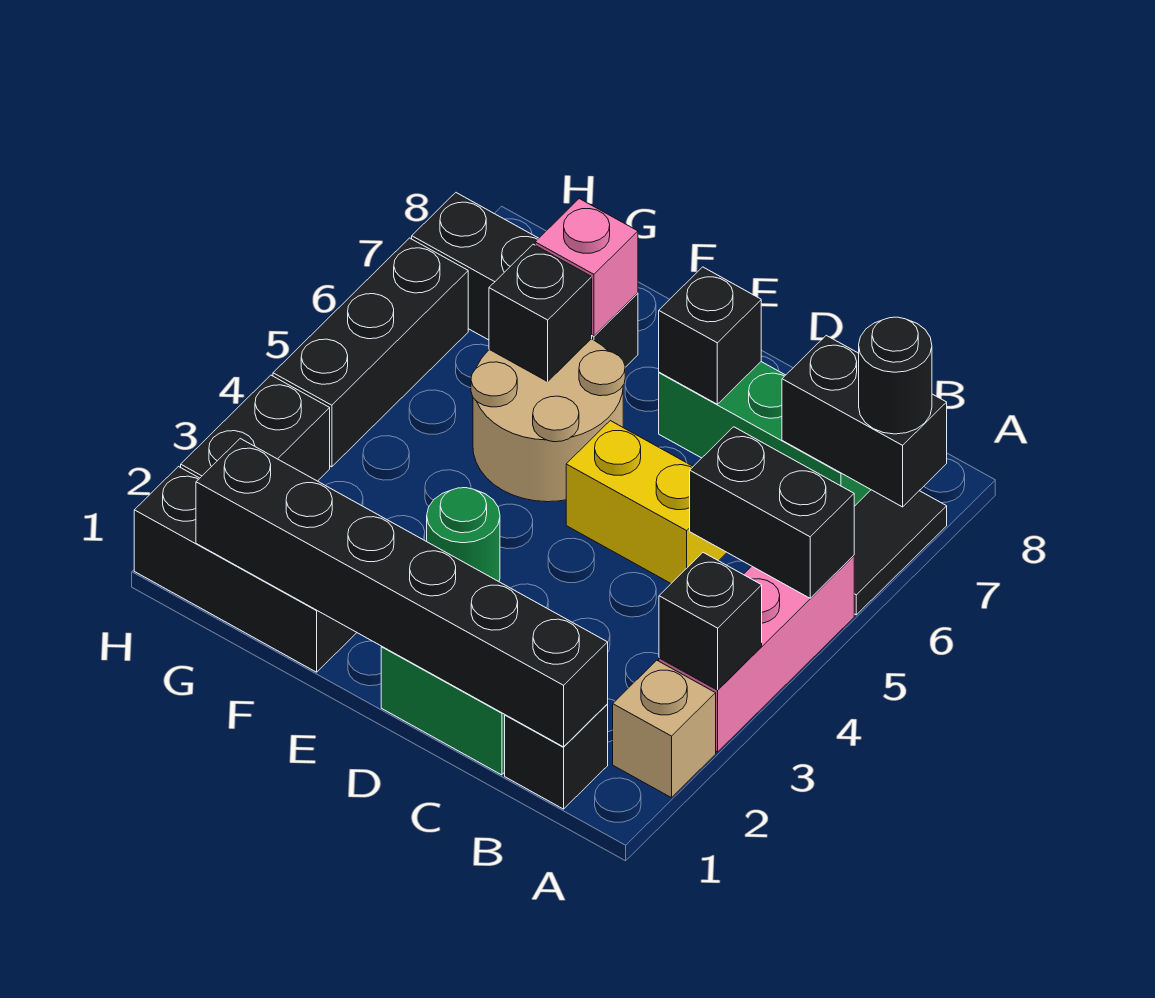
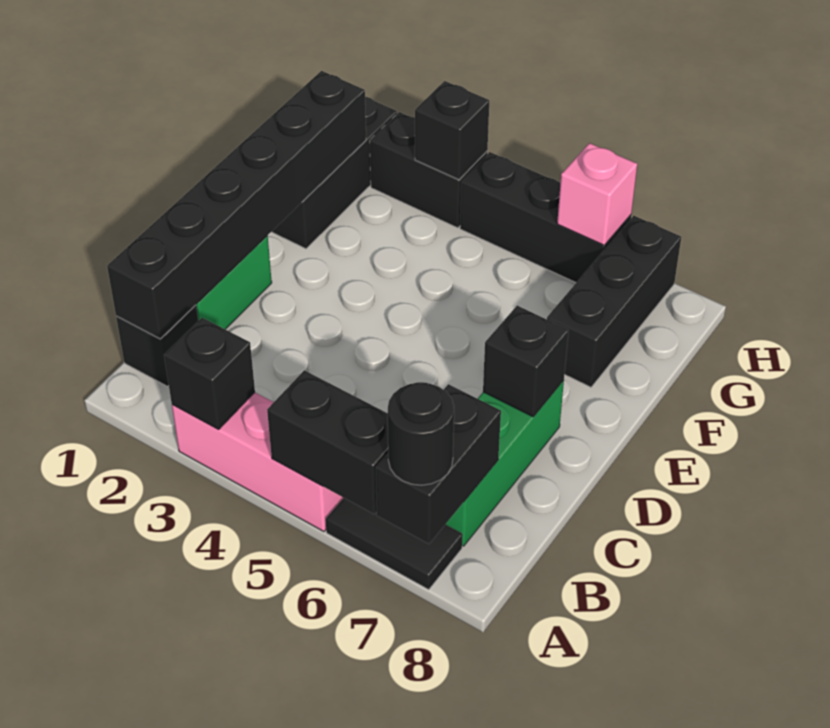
tan 1x1 brick [613,660,716,798] -> none
black 1x2 brick [690,427,854,598] -> black 1x2 brick turned to [267,370,388,514]
yellow 1x2 brick [566,421,727,583] -> none
green 1x1 round brick [427,488,500,582] -> none
tan 2x2 round brick [471,339,625,502] -> none
black 1x1 brick [489,244,592,381] -> black 1x1 brick moved to [415,81,489,180]
pink 1x1 brick [535,199,638,336] -> pink 1x1 brick moved to [557,143,637,245]

